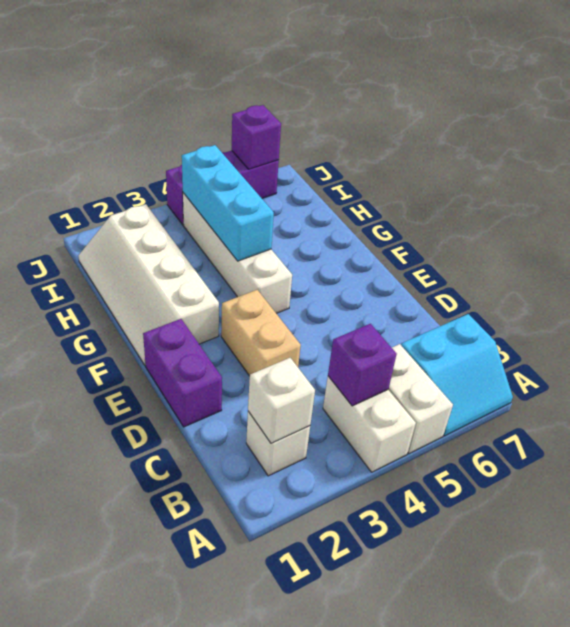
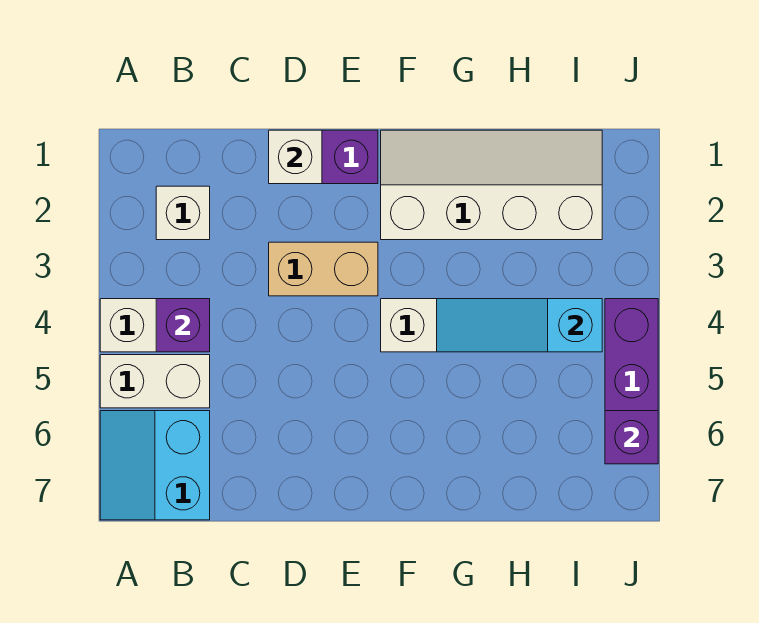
white 1x1 brick [248,358,315,443] -> white 1x1 brick moved to [269,130,322,184]
cyan 1x3 brick [182,145,274,261] -> cyan 1x3 slope [437,299,602,352]

